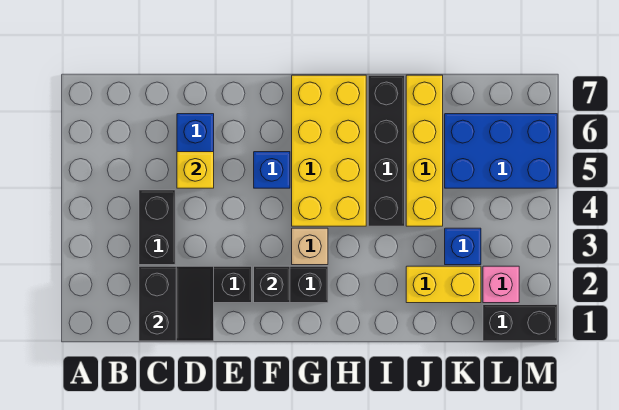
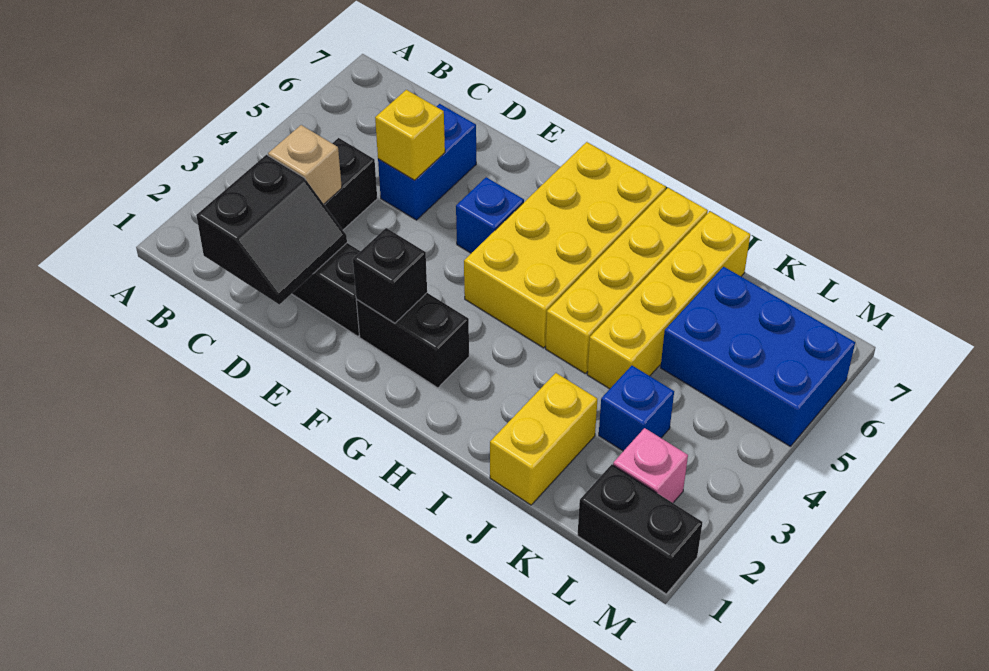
tan 1x1 brick [292,228,328,265] -> tan 1x1 brick moved to [268,125,342,204]
black 1x4 brick [368,75,405,226] -> yellow 1x4 brick [546,188,708,373]
yellow 1x2 brick [406,266,481,303] -> yellow 1x2 brick turned to [490,373,597,505]

